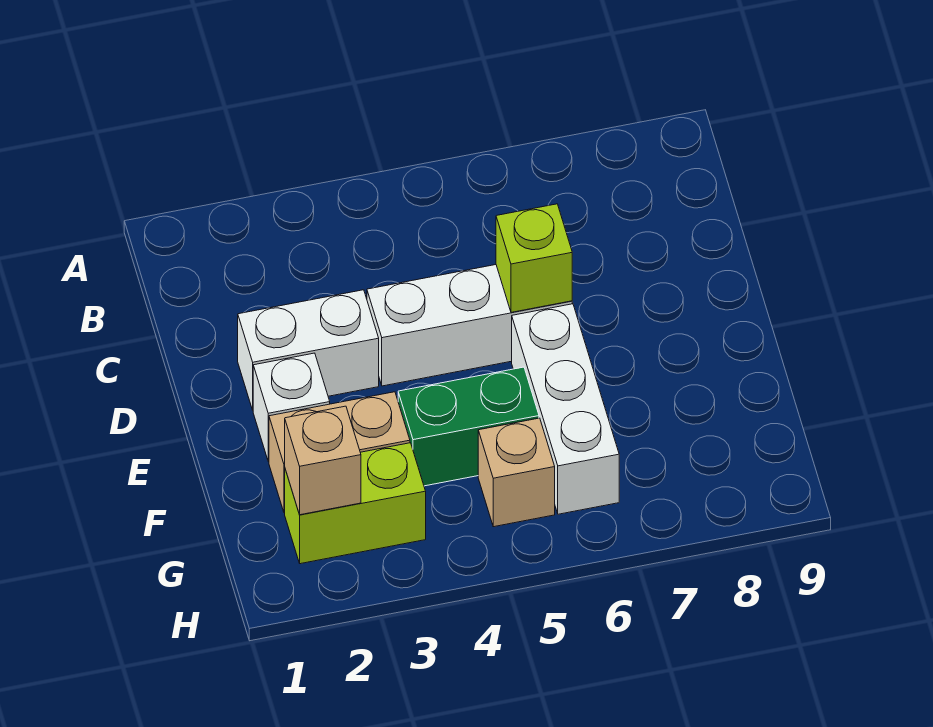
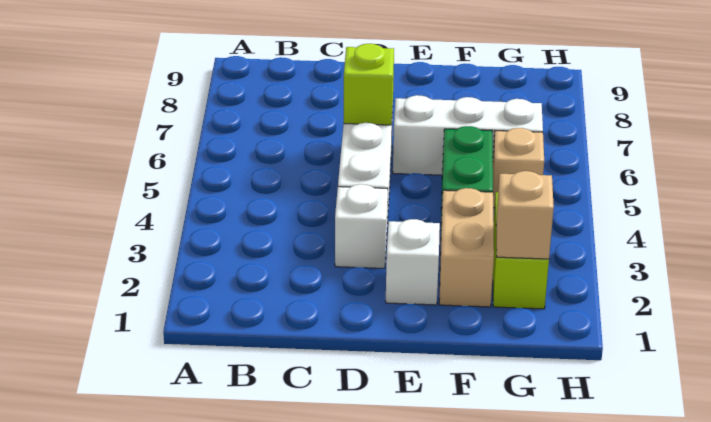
white 1x2 brick [238,290,379,410] -> white 1x1 brick [335,184,388,268]

